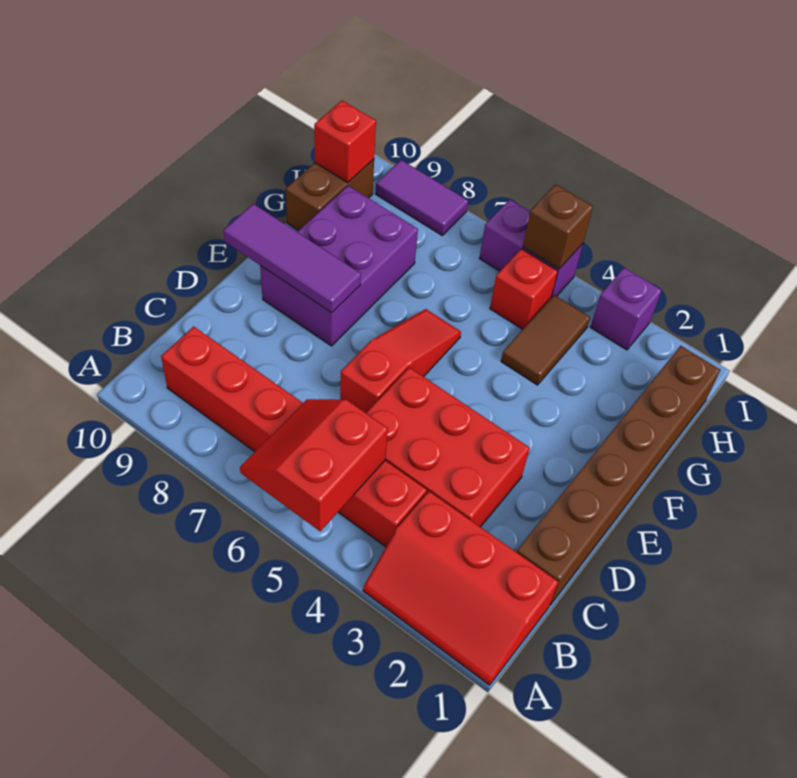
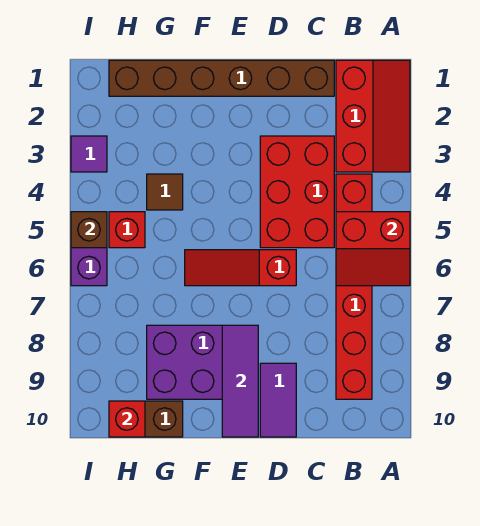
brown 1x2 tile [501,295,590,385] -> brown 1x1 tile [147,174,183,210]
purple 1x1 brick [591,268,662,350] -> purple 1x1 tile [71,136,107,172]
purple 1x2 tile [376,160,468,235] -> purple 1x2 tile moved to [260,363,296,437]

